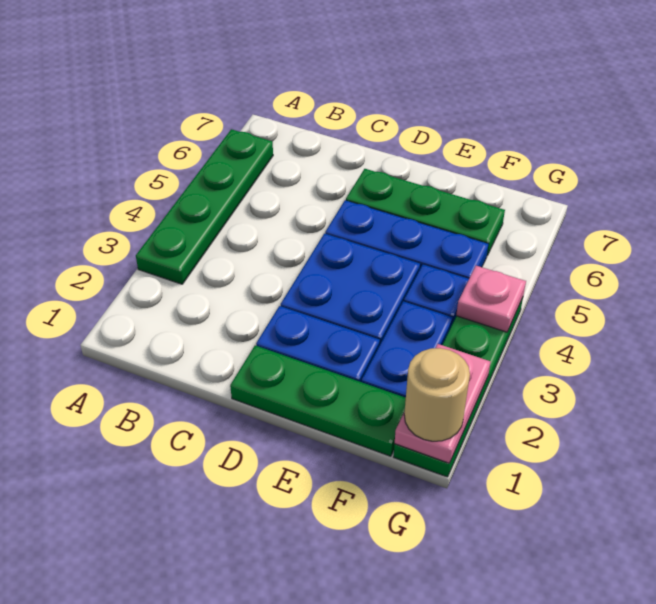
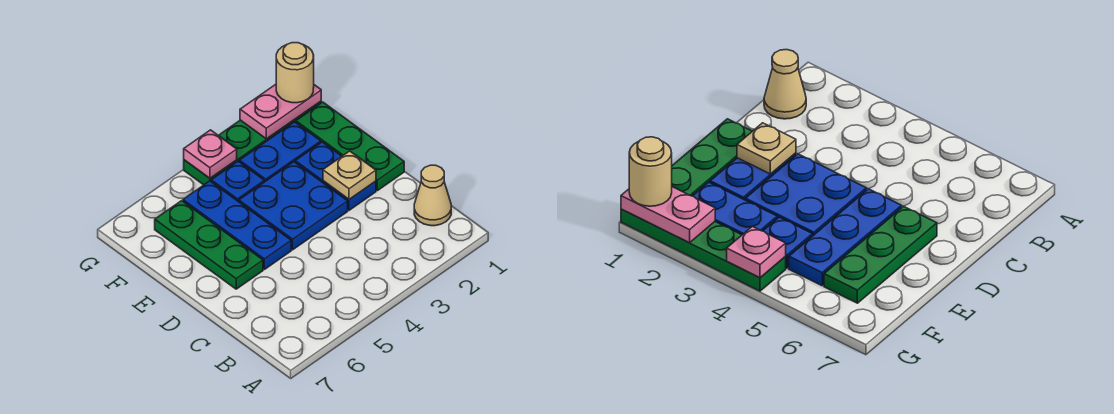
green 1x4 plate [136,129,273,284] -> none
none -> tan 1x1 cone [414,165,451,226]
none -> tan 1x1 plate [323,151,376,199]

